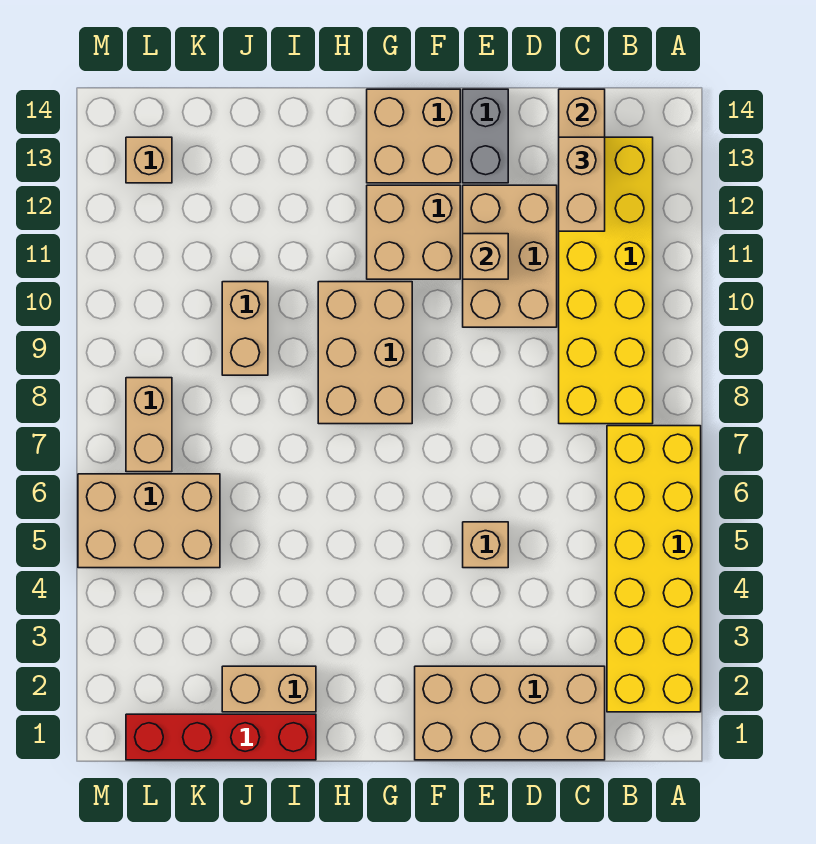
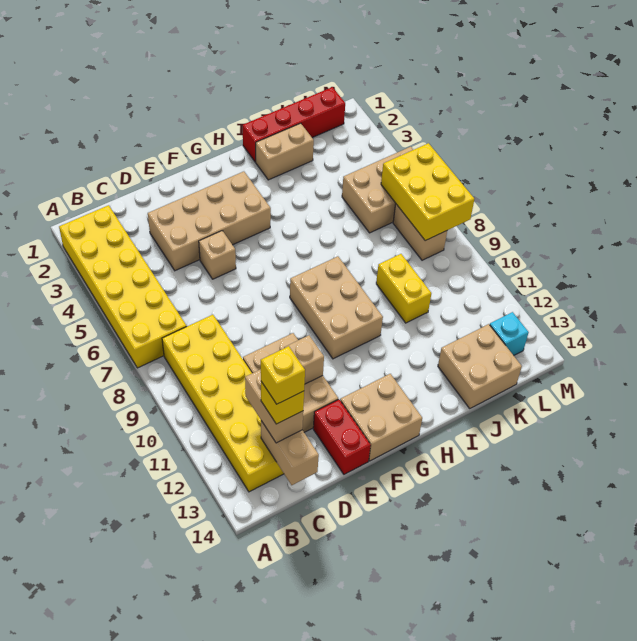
tan 2x4 brick [415,666,605,760] -> tan 2x4 brick moved to [148,172,271,271]
none -> yellow 1x1 brick [261,382,304,424]
none -> yellow 1x1 brick [261,346,305,404]
grey 1x2 brick [463,89,508,183] -> red 1x2 brick [313,399,371,474]
tan 2x2 brick [367,185,460,279] -> tan 2x2 brick moved to [438,324,522,408]
tan 1x2 brick [222,282,268,375] -> yellow 1x2 brick [376,254,431,323]
none -> yellow 2x3 brick [381,143,474,241]
tan 1x1 brick [126,137,172,183] -> cyan 1x1 brick [490,312,529,355]

